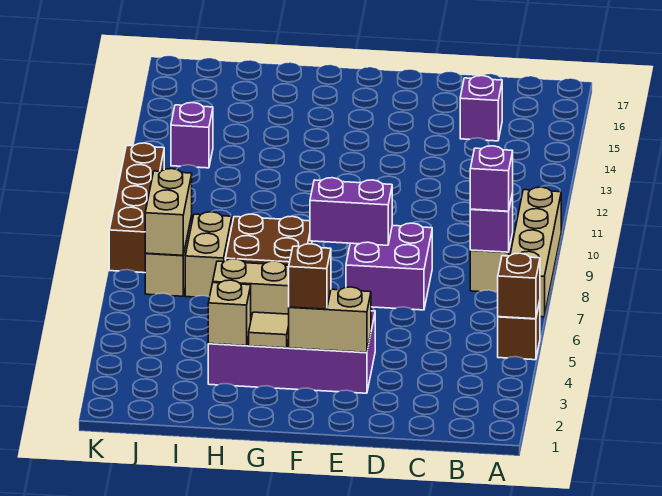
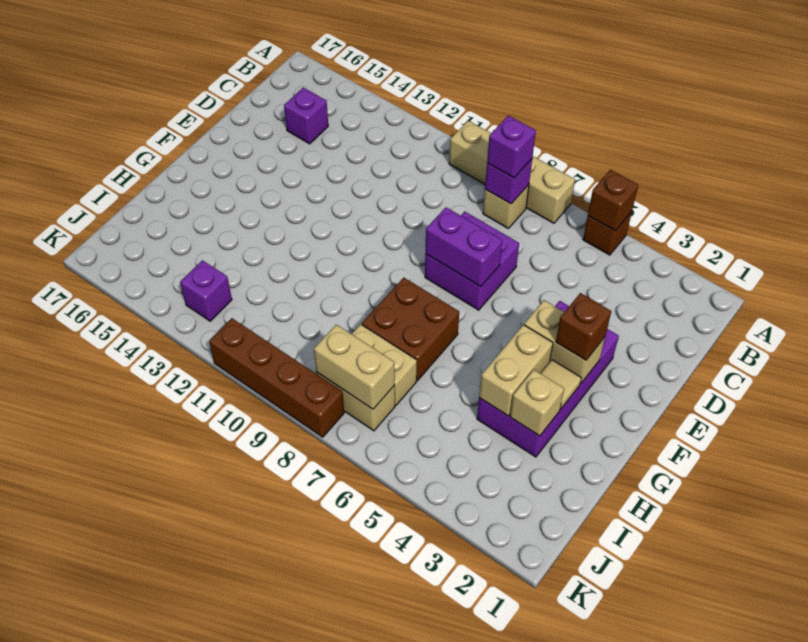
tan 1x2 brick [289,287,371,352] -> tan 1x2 brick turned to [524,300,605,384]
purple 1x2 brick [310,178,392,245] -> purple 1x2 brick turned to [426,207,502,287]

